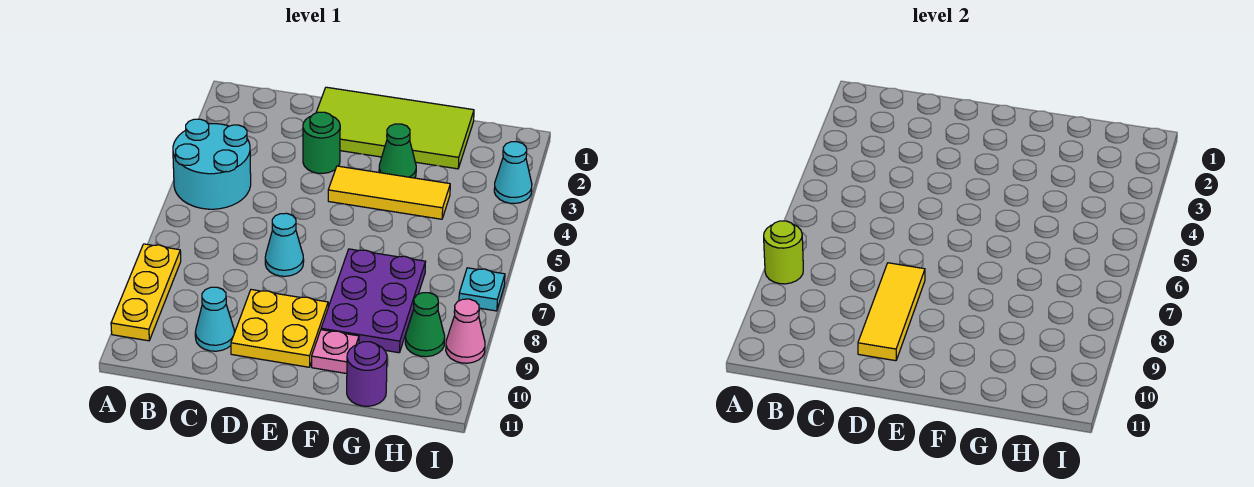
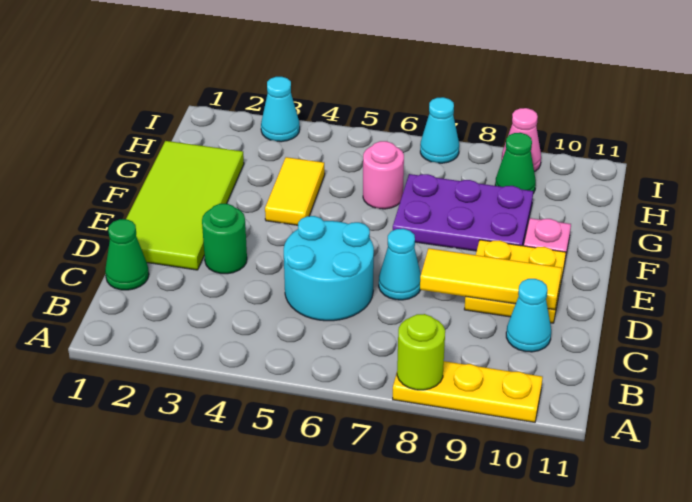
cyan 2x2 round brick [173,119,251,209] -> cyan 2x2 round brick moved to [284,216,374,321]
yellow 1x3 tile [328,166,450,219] -> yellow 1x2 tile [265,157,325,225]
green 1x1 cone [379,124,416,178] -> green 1x1 cone moved to [105,219,149,290]
none -> pink 1x1 round brick [363,141,404,209]
purple 1x1 round brick [347,342,387,406] -> none
cyan 1x1 plate [459,268,505,311] -> cyan 1x1 cone [420,97,459,163]

